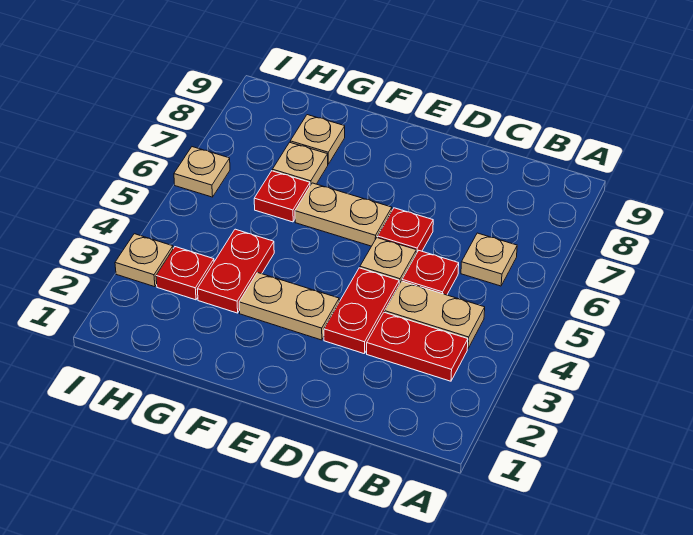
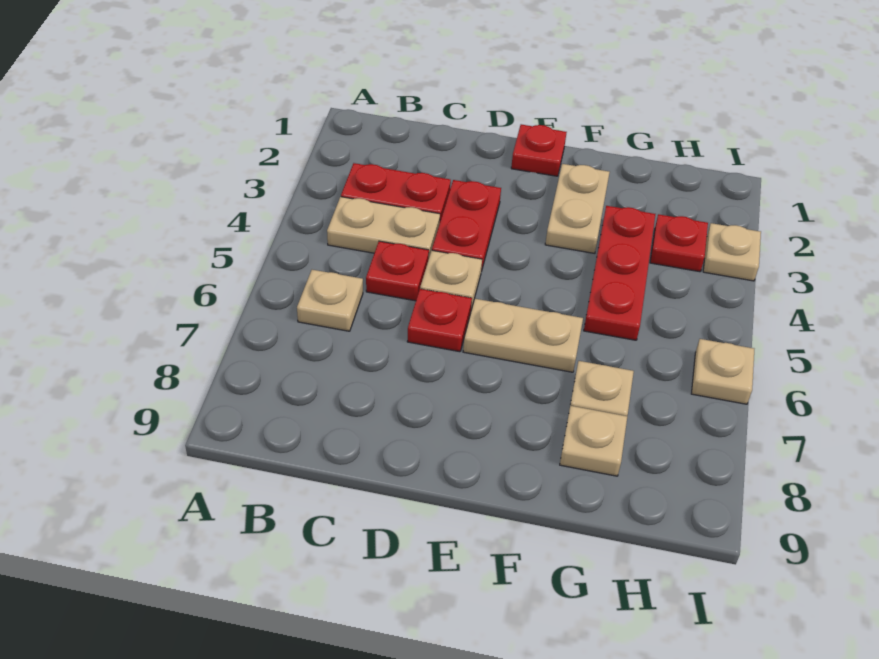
tan 1x2 plate [239,273,339,340] -> tan 1x2 plate turned to [545,164,610,253]
red 1x2 plate [197,229,274,313] -> red 1x3 plate [584,206,656,340]
red 1x1 plate [254,171,310,222] -> red 1x1 plate moved to [511,124,567,176]

